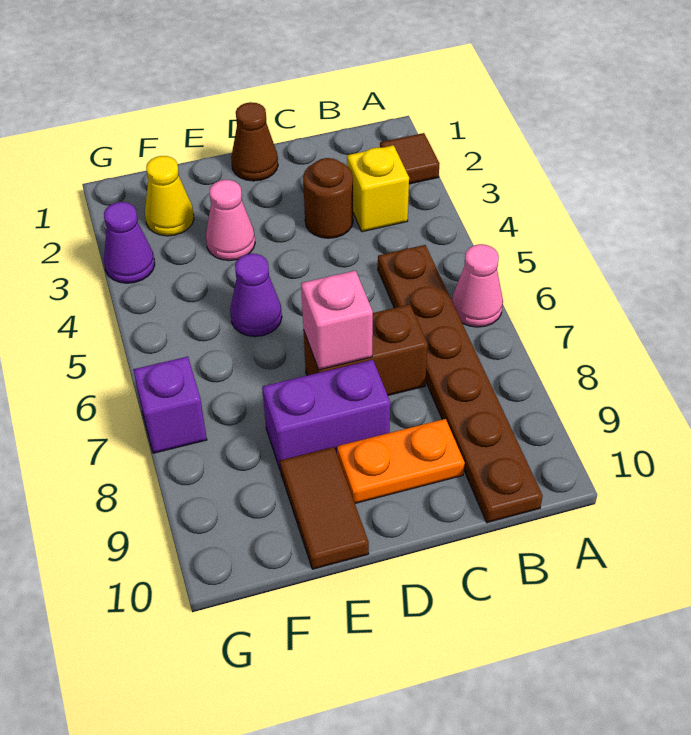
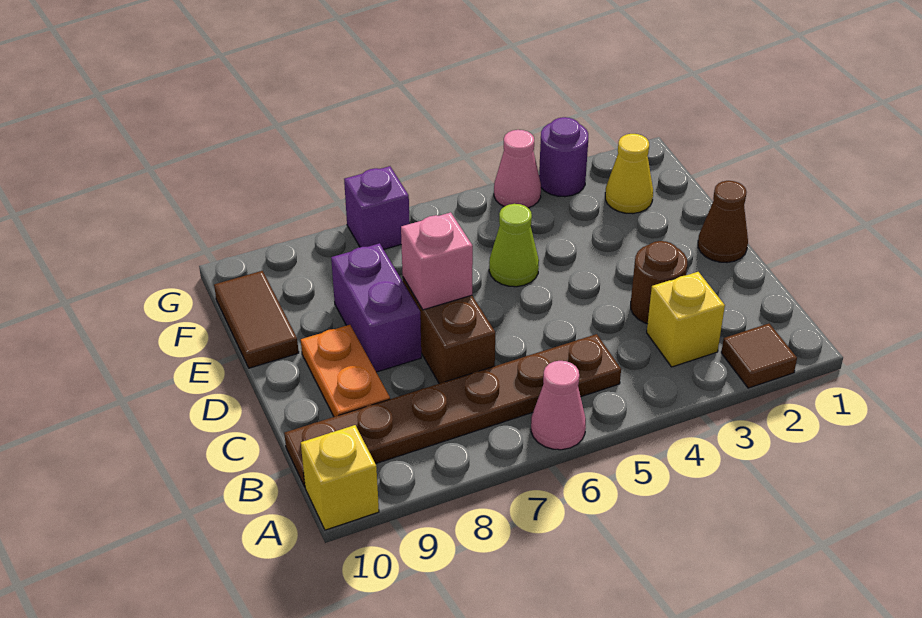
none -> yellow 1x1 brick [301,425,379,530]
pink 1x1 cone [206,180,255,261] -> pink 1x1 cone moved to [494,130,541,208]
purple 1x1 cone [230,254,282,337] -> lime 1x1 cone [489,204,539,287]
brown 1x2 tile [280,447,369,569] -> brown 1x2 tile turned to [214,271,299,368]
purple 1x1 cone [104,202,155,283] -> purple 1x1 round brick [539,117,588,197]

